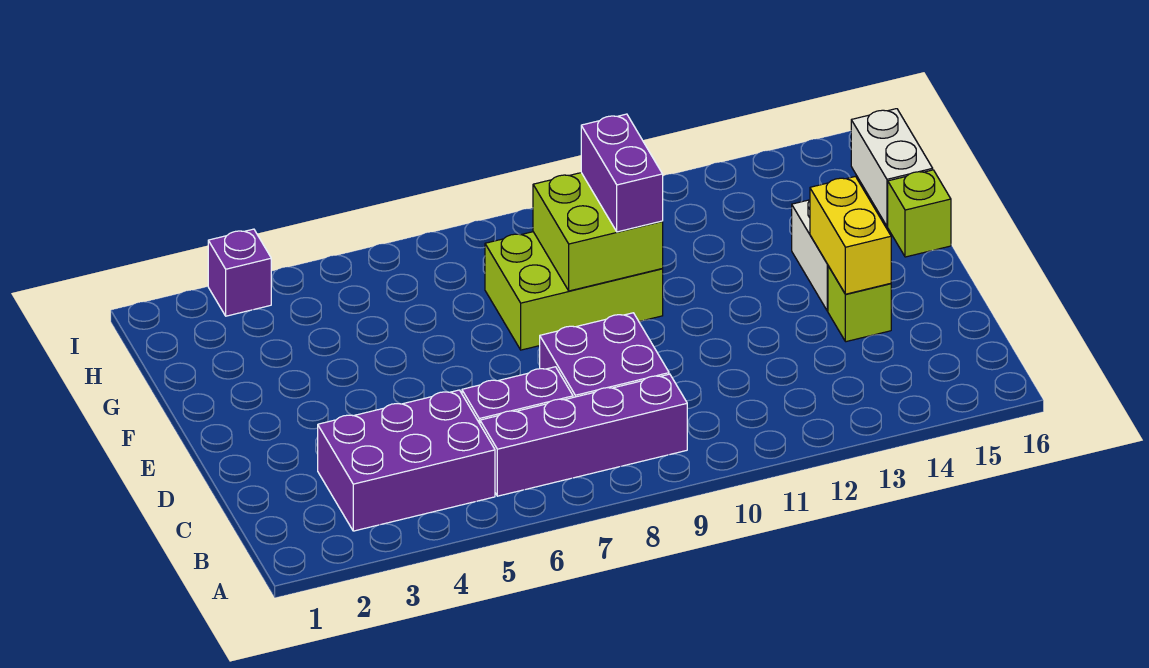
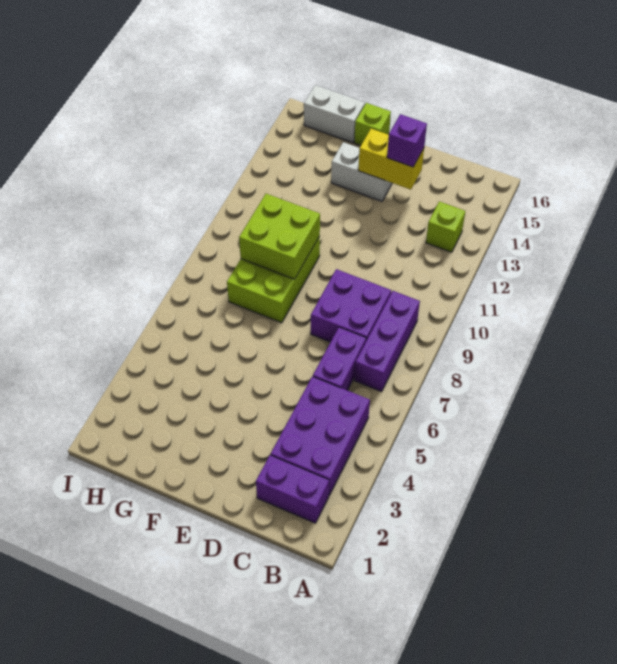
purple 1x4 brick [480,374,687,496] -> purple 1x3 brick [354,291,420,392]
lime 1x1 brick [828,266,891,342] -> lime 1x1 brick moved to [426,201,465,252]
purple 1x2 brick [581,114,663,232] -> purple 1x2 brick moved to [256,455,329,523]
purple 1x1 brick [208,229,271,316] -> purple 1x1 brick moved to [387,114,427,167]

